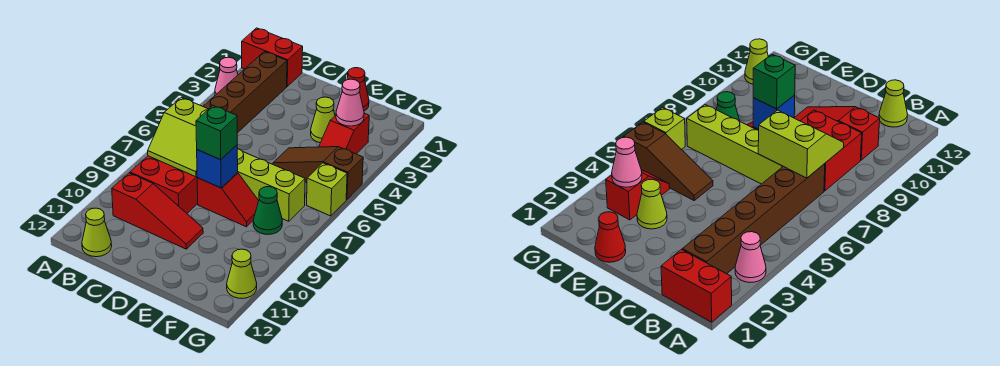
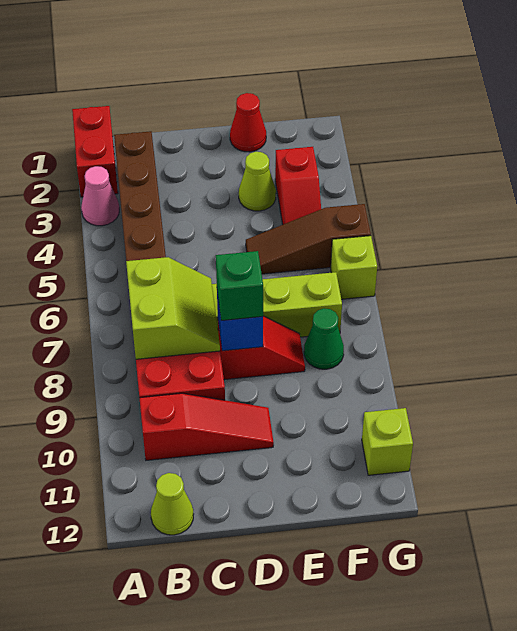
red 1x2 brick [242,28,303,86] -> red 1x2 brick turned to [72,106,118,197]
lime 2x2 slope [148,97,208,177] -> lime 2x2 slope turned to [126,257,220,359]
pink 1x1 cone [336,79,364,126] -> none
lime 1x1 cone [227,249,257,298] -> lime 1x1 brick [362,408,413,475]

